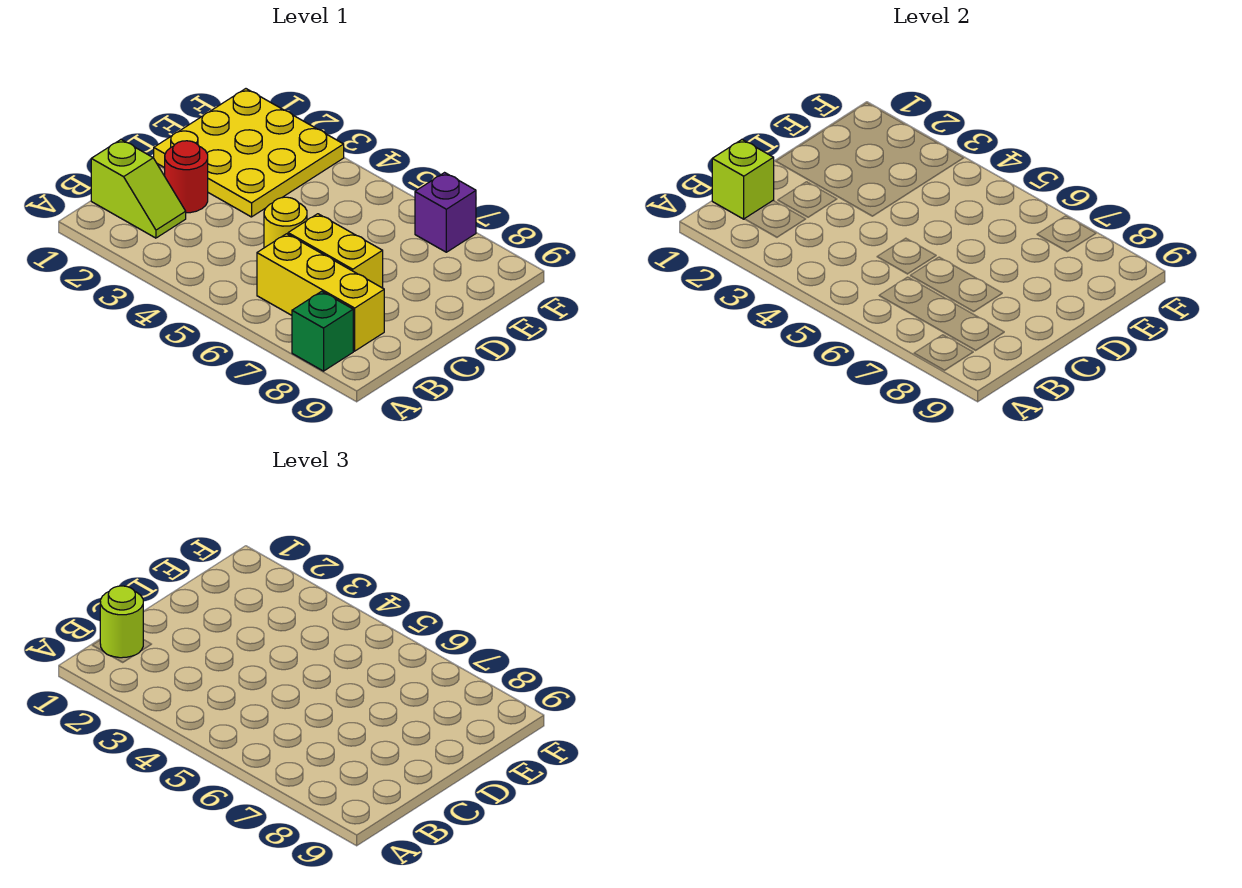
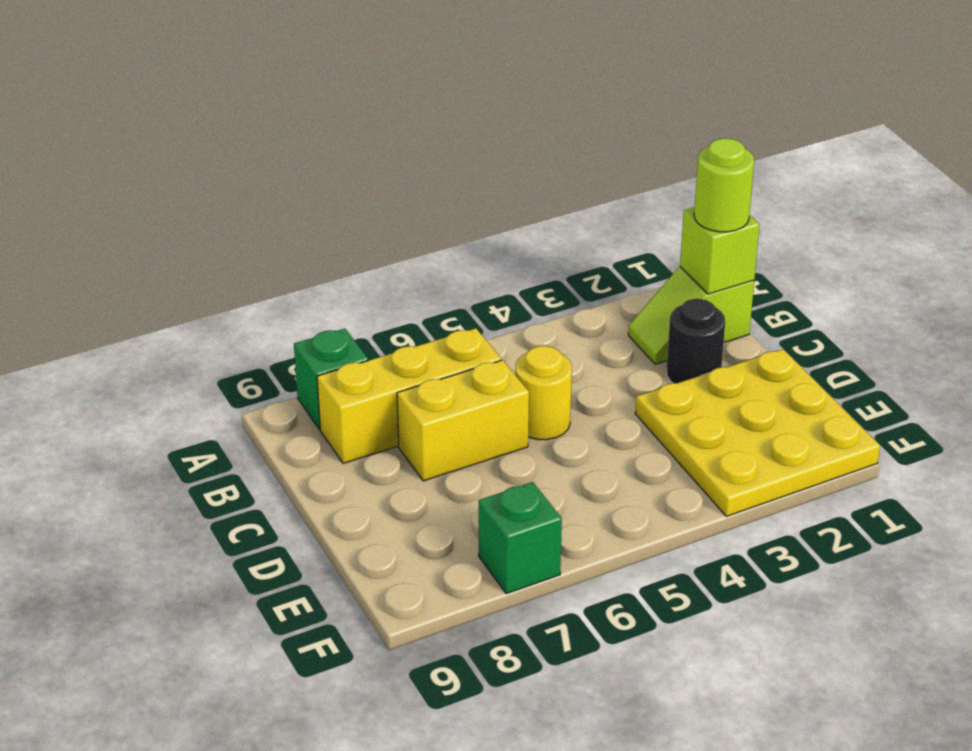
red 1x1 round brick [165,141,208,213] -> black 1x1 round brick [667,299,725,383]
purple 1x1 brick [415,173,476,252] -> green 1x1 brick [479,482,562,594]

